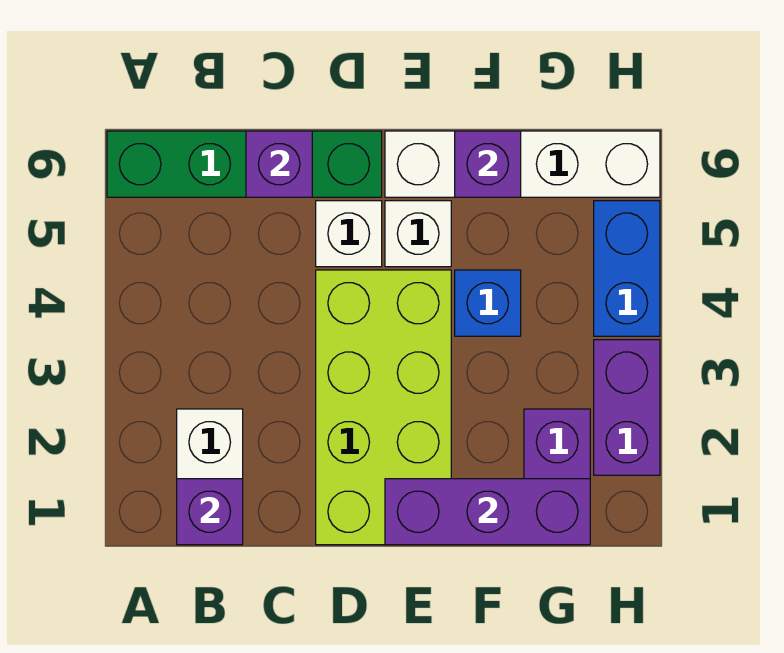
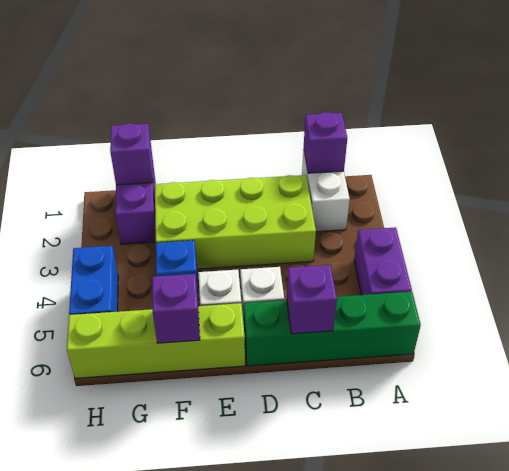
lime 2x4 brick [316,270,451,545] -> lime 2x4 brick turned to [155,175,316,269]
purple 1x3 brick [385,479,590,545] -> purple 1x1 brick [110,123,153,185]
white 1x4 brick [385,131,660,197] -> lime 1x4 brick [67,303,245,378]
purple 1x2 brick [594,340,660,475] -> purple 1x2 brick moved to [354,227,412,295]

